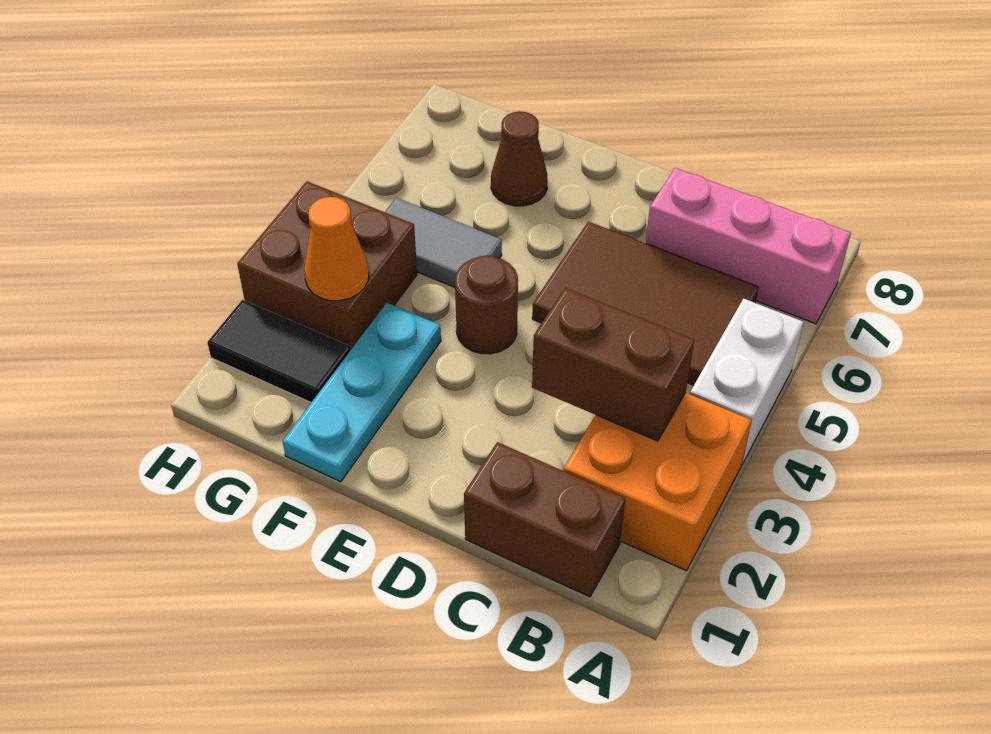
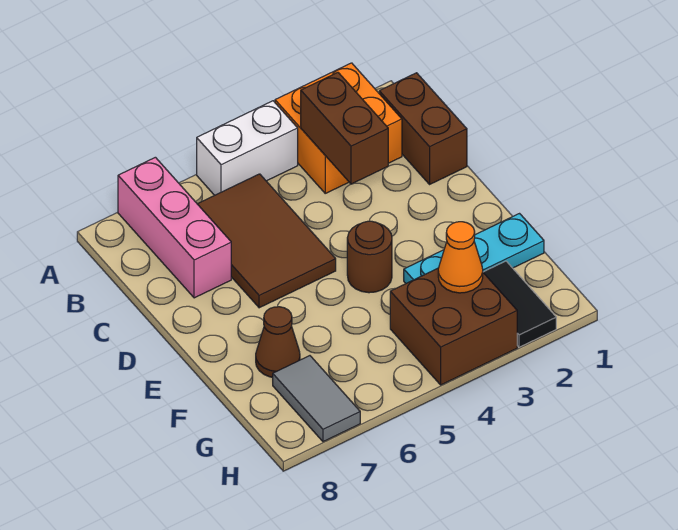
grey 1x2 tile [385,198,502,287] -> grey 1x2 tile moved to [273,356,360,442]

